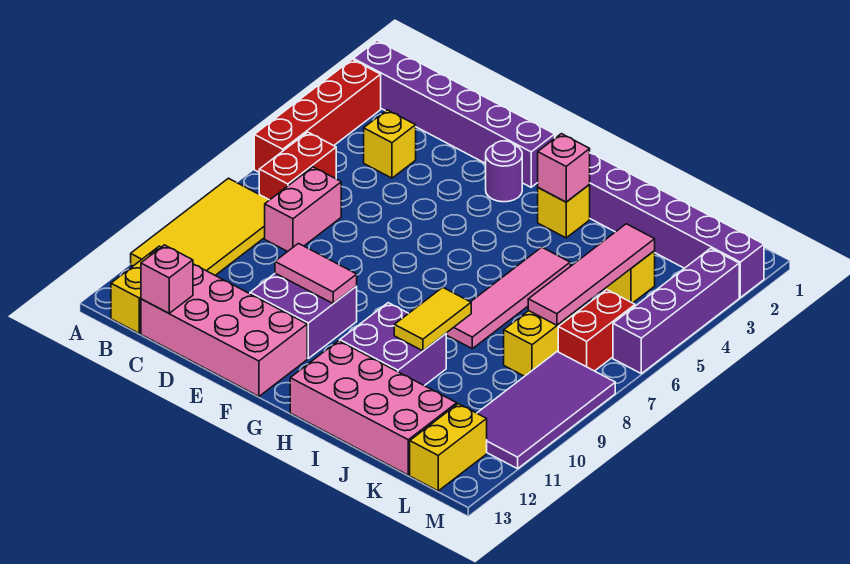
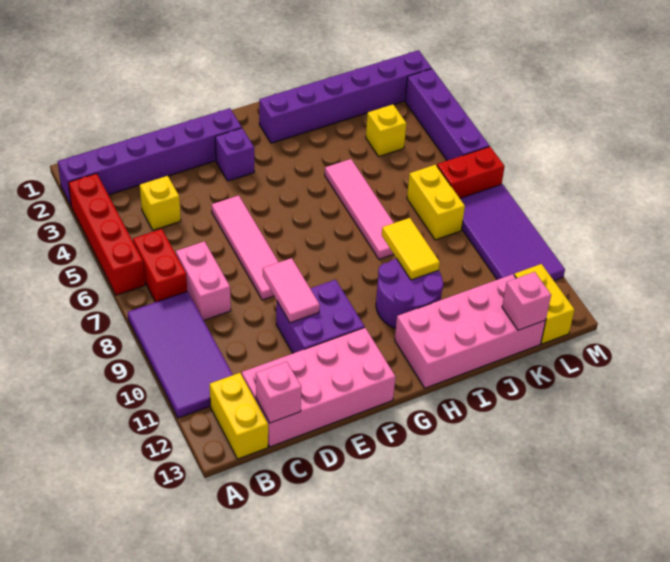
yellow 2x4 tile [131,178,269,275] -> purple 2x4 tile [128,291,233,418]
pink 1x2 tile [275,244,357,304] -> pink 1x2 tile turned to [263,258,320,323]
purple 1x1 round brick [486,141,522,202] -> purple 1x1 brick [215,128,254,181]
yellow 1x1 brick [538,185,590,238] -> none
pink 1x1 brick [538,134,590,202] -> pink 1x1 brick moved to [502,272,551,330]
purple 2x2 brick [340,303,446,386] -> purple 2x2 round brick [376,258,443,328]
pink 1x4 tile [528,224,655,325] -> pink 1x4 tile moved to [212,195,279,300]
red 1x2 brick [558,290,635,371] -> red 1x2 brick turned to [437,147,505,198]

